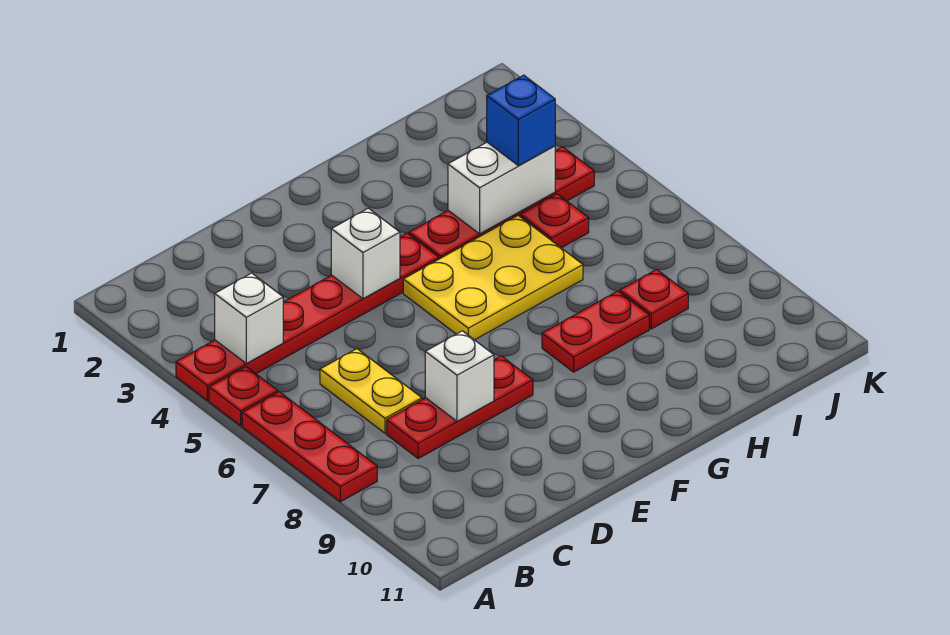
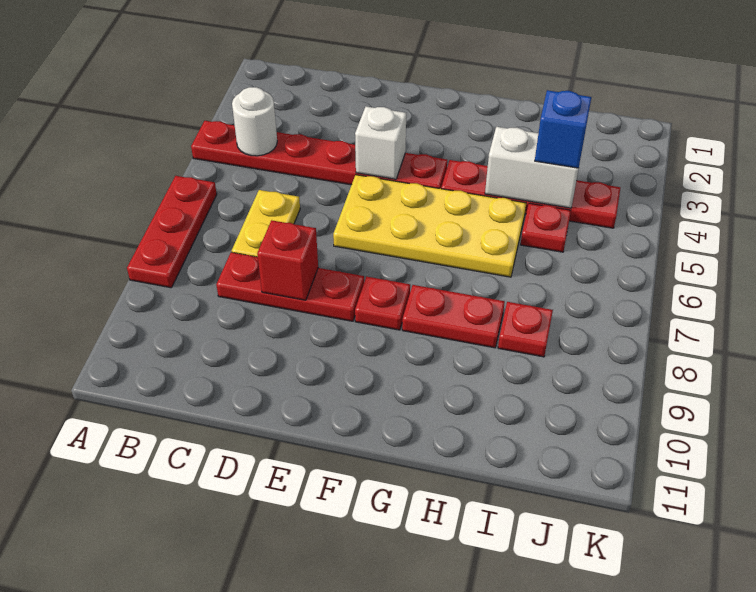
red 1x1 plate [209,367,278,426] -> red 1x1 plate moved to [355,277,410,330]
white 1x1 brick [215,273,283,363] -> white 1x1 round brick [232,87,277,156]
white 1x1 brick [425,331,494,421] -> red 1x1 brick [257,220,318,300]
yellow 2x3 plate [403,216,583,340] -> yellow 2x4 plate [333,175,526,277]

